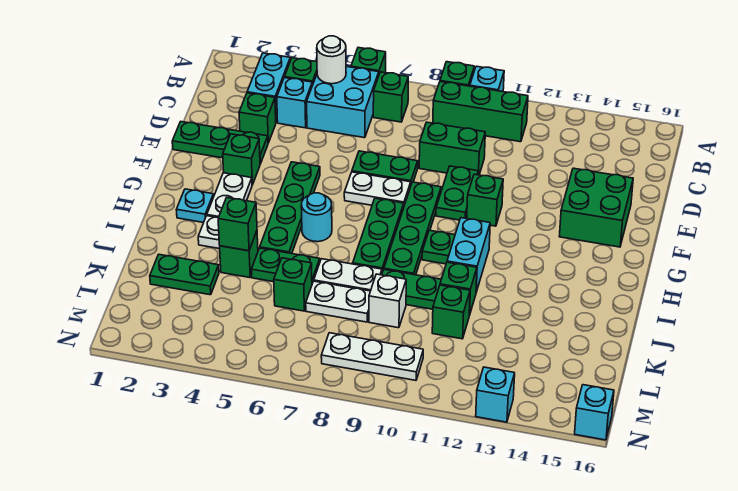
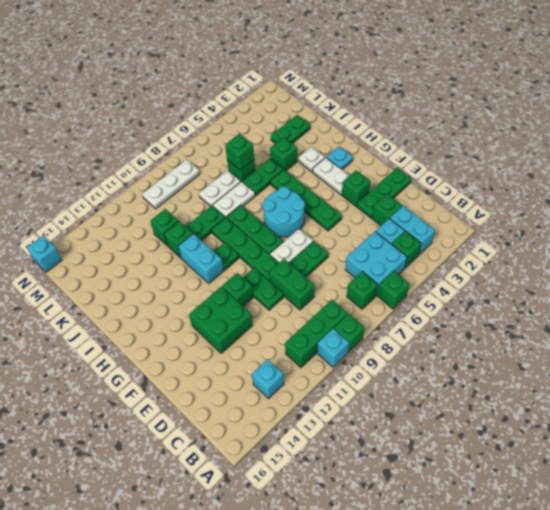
white 1x1 round brick [317,36,346,84] -> none
green 1x2 brick [419,122,485,175] -> green 1x2 brick turned to [269,259,315,310]
green 2x2 brick [559,168,633,247] -> green 2x2 brick moved to [189,287,253,353]
cyan 1x1 round brick [301,193,332,242] -> cyan 2x2 round brick [263,187,305,237]
green 1x1 brick [218,198,257,251] -> green 1x1 brick moved to [225,133,254,170]
white 1x1 brick [369,274,406,328] -> none
cyan 1x1 brick [476,367,515,422] -> cyan 1x1 brick moved to [252,359,284,399]

